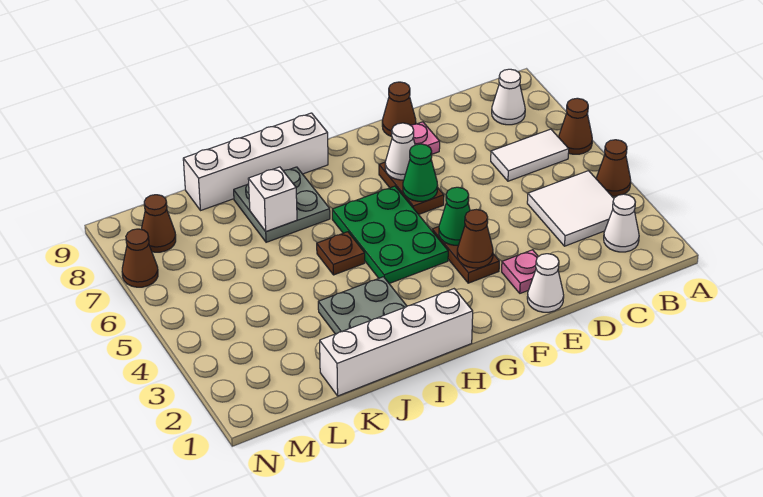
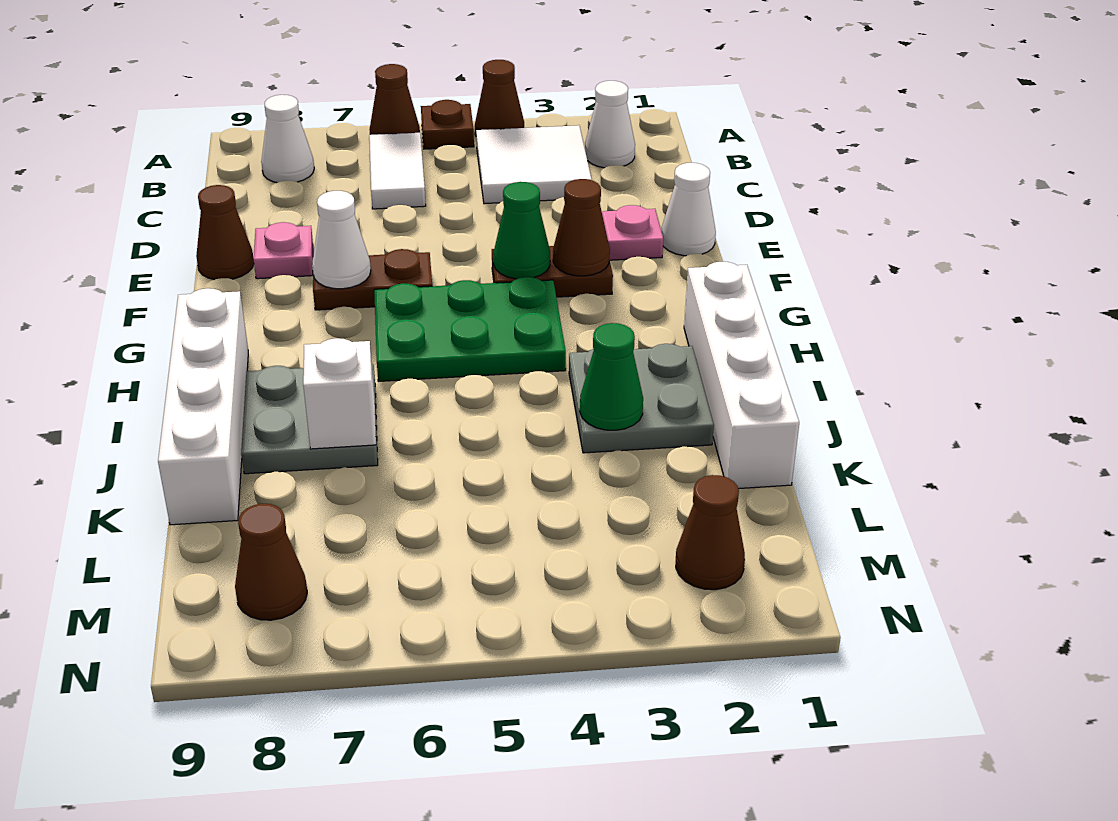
green 1x1 cone [403,144,438,201] -> green 1x1 cone moved to [580,323,643,430]
brown 1x1 plate [317,232,365,275] -> brown 1x1 plate moved to [421,100,474,149]
brown 1x1 cone [122,229,158,287] -> brown 1x1 cone moved to [676,475,745,590]

